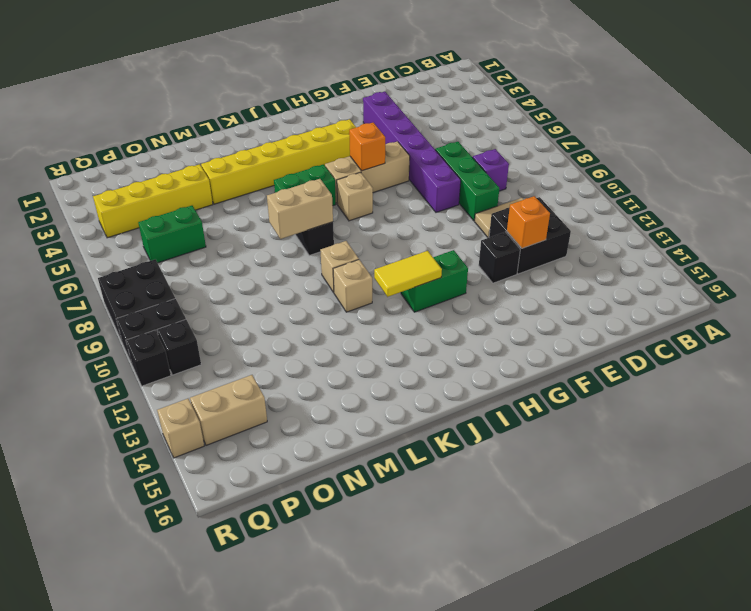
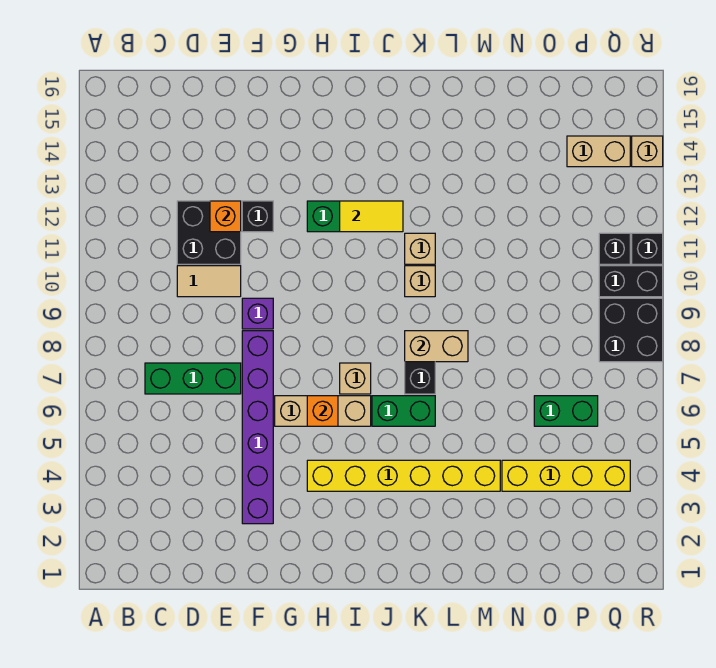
purple 1x1 brick [473,149,509,191] -> purple 1x1 brick moved to [242,298,273,329]
green 1x3 brick [435,142,499,221] -> green 1x3 brick turned to [145,363,241,394]

